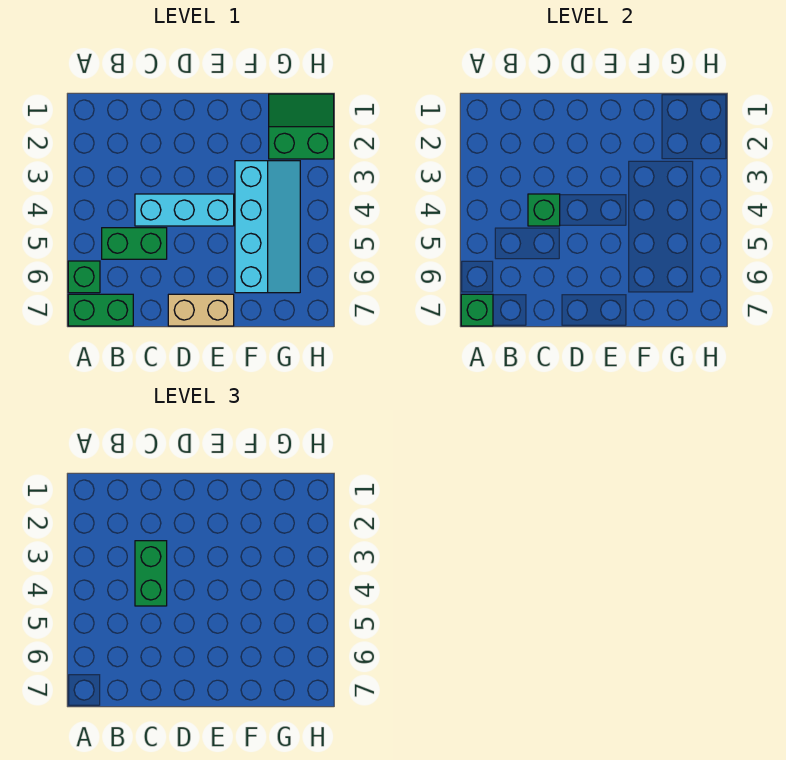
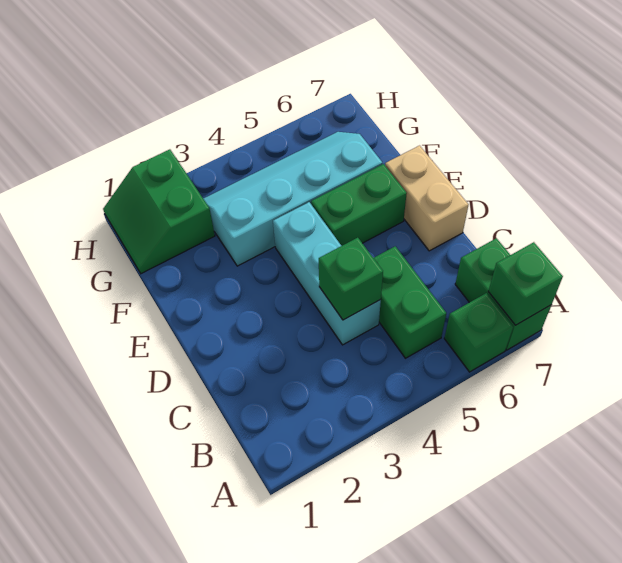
green 1x2 brick [135,541,167,606] -> green 1x2 brick moved to [311,164,407,246]

